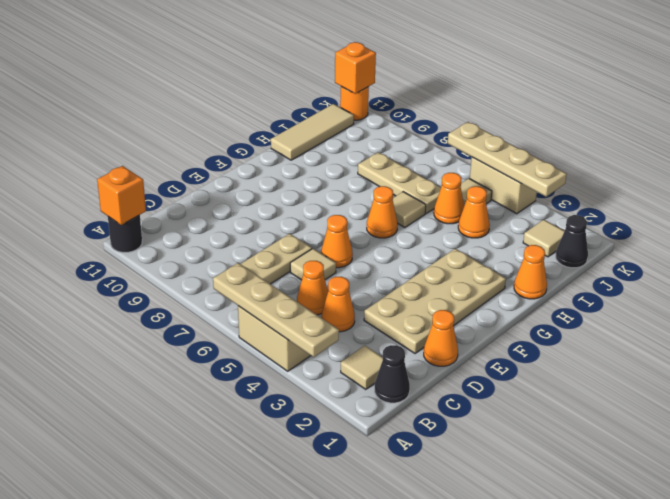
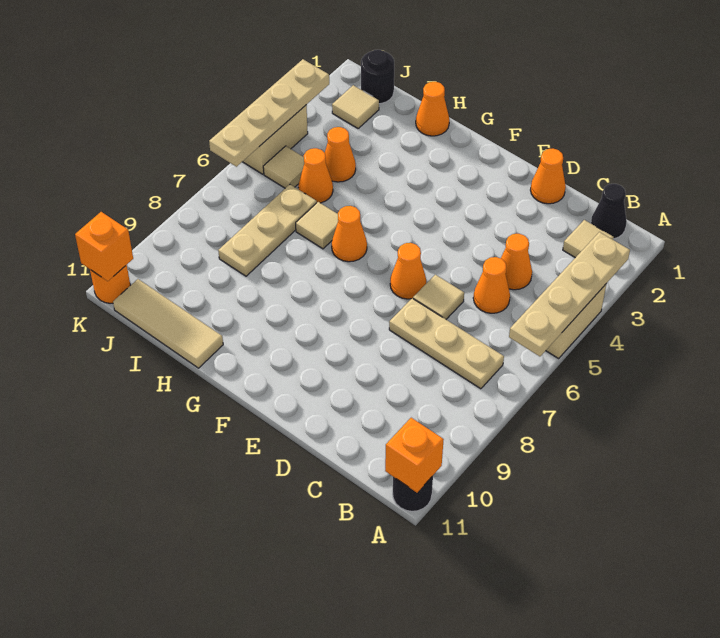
tan 2x4 plate [364,249,506,354] -> none
black 1x1 cone [556,215,588,268] -> black 1x1 round brick [361,50,394,104]

